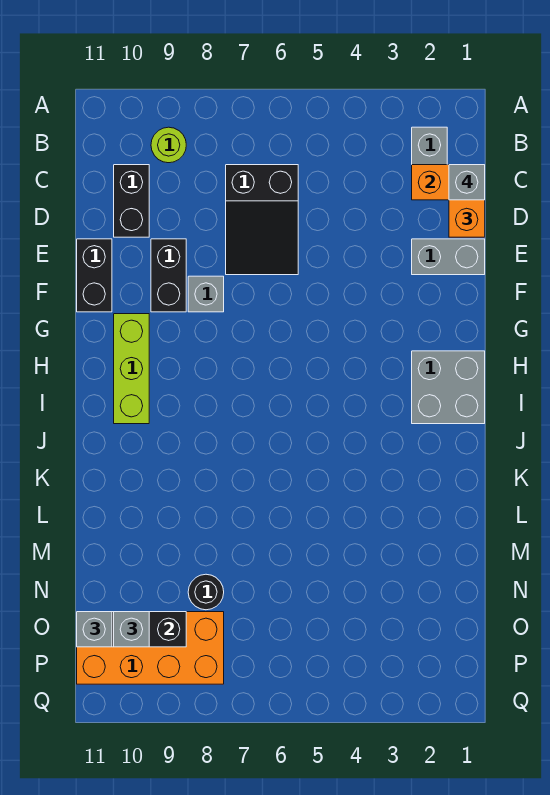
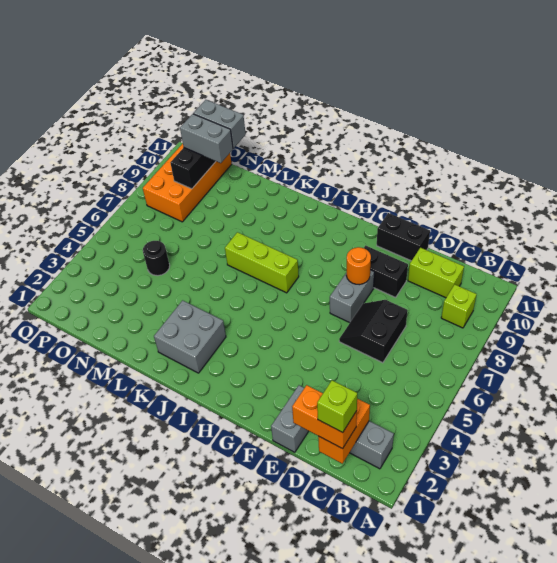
lime 1x1 round brick [151,127,186,163] -> lime 1x1 brick [441,285,477,328]
grey 1x1 brick [449,165,485,200] -> lime 1x1 brick [317,380,357,432]
black 2x3 slope [226,165,298,275] -> black 2x2 slope [339,300,408,363]
black 1x2 brick [114,165,149,237] -> lime 1x2 brick [408,248,464,298]
grey 1x1 brick [188,276,224,312] -> grey 1x2 brick [330,270,374,323]
none -> orange 1x1 round brick [346,247,371,285]
lime 1x3 brick [114,314,149,424] -> lime 1x3 brick moved to [225,232,299,293]
grey 2x2 brick [412,351,485,424] -> grey 2x2 brick moved to [154,300,226,373]
black 1x1 round brick [188,574,224,610] -> black 1x1 round brick moved to [143,241,170,276]
grey 1x1 brick [114,612,149,647] -> grey 1x2 brick [180,114,233,163]
grey 1x1 brick [77,612,112,647] -> grey 1x2 brick [193,100,246,148]

